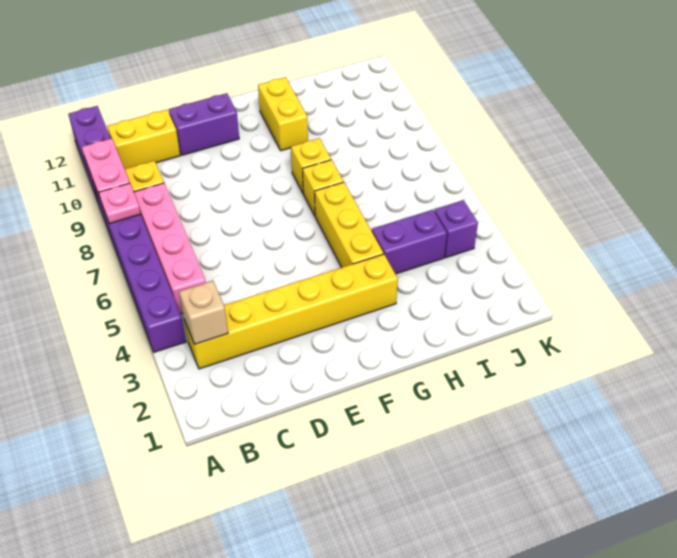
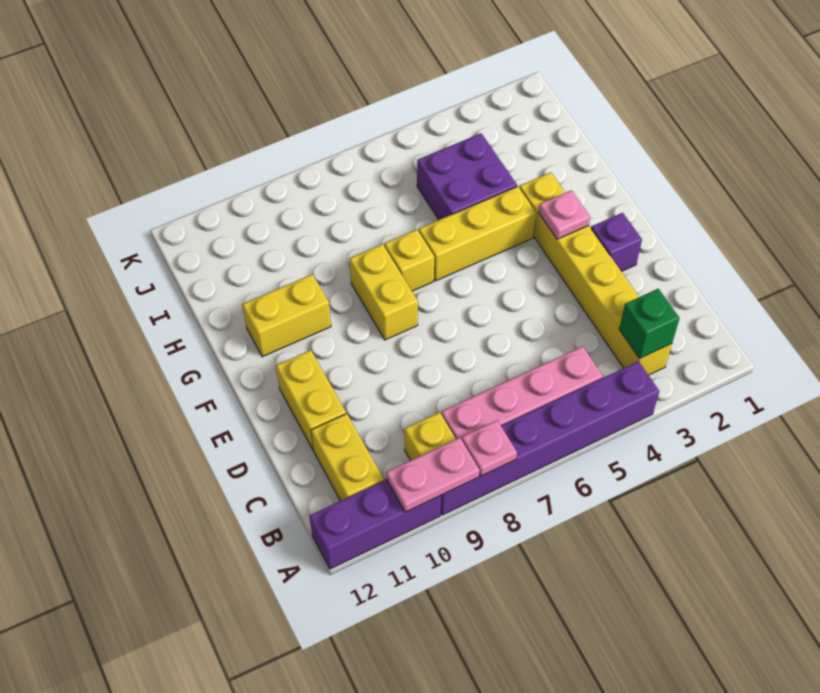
tan 1x1 brick [179,281,228,344] -> green 1x1 brick [619,289,680,359]
purple 1x2 brick [169,93,239,155] -> yellow 1x2 brick [276,350,346,450]
none -> pink 1x1 plate [539,190,590,239]
yellow 1x1 brick [291,138,331,193] -> yellow 1x2 brick [350,244,418,340]
purple 1x2 brick [372,210,447,274] -> purple 2x2 brick [417,133,517,220]
purple 1x1 brick [434,200,478,258] -> purple 1x1 brick moved to [591,213,642,272]

